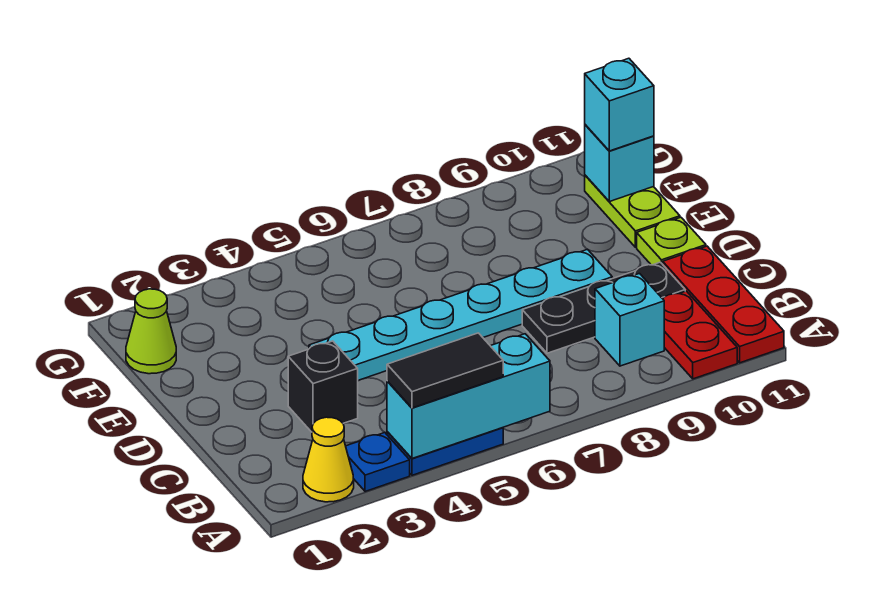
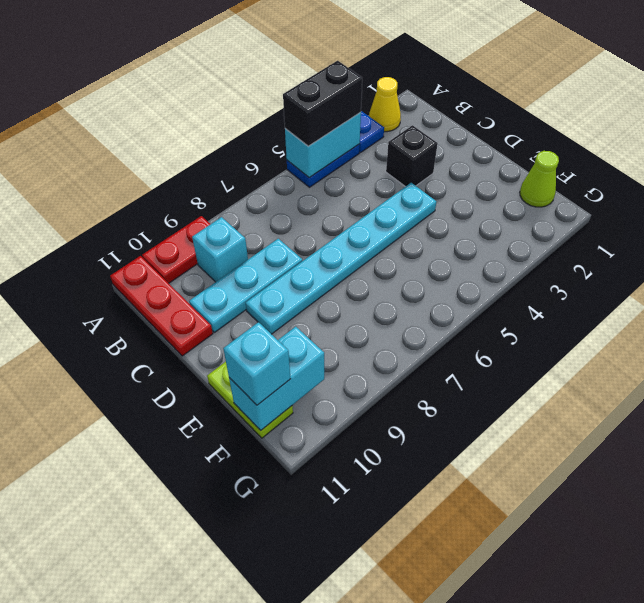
cyan 1x3 brick [387,334,550,458] -> cyan 1x2 brick [285,112,361,178]
black 1x2 tile [387,333,503,408] -> black 1x2 brick [283,61,362,146]
red 1x2 plate [663,291,737,379] -> red 1x2 plate turned to [142,216,210,283]
black 1x3 plate [522,262,685,353] -> cyan 1x3 plate [189,239,302,333]
lime 1x1 plate [637,217,706,265] -> none
cyan 1x1 brick [585,125,654,202] -> cyan 1x2 brick [229,327,324,430]

